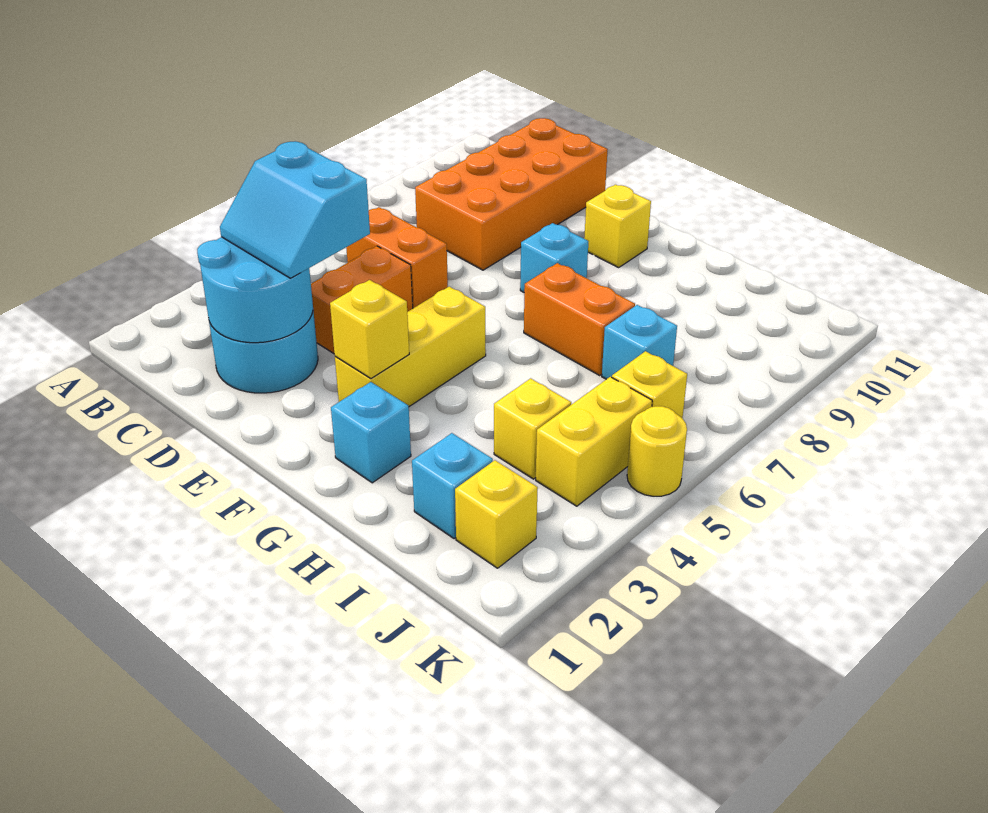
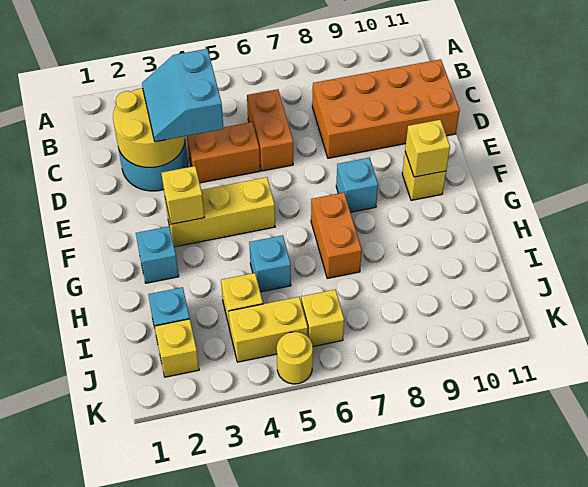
cyan 2x2 round brick [197,237,313,343] -> yellow 2x2 round brick [113,88,185,167]
none -> yellow 1x1 brick [405,120,450,177]
cyan 1x1 brick [602,305,677,379] -> cyan 1x1 brick moved to [249,235,291,292]

